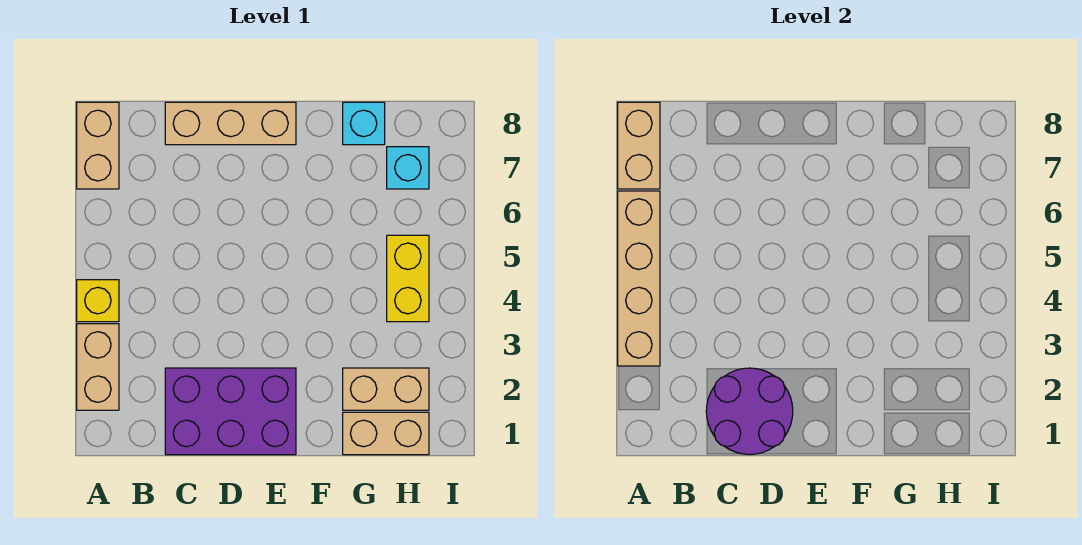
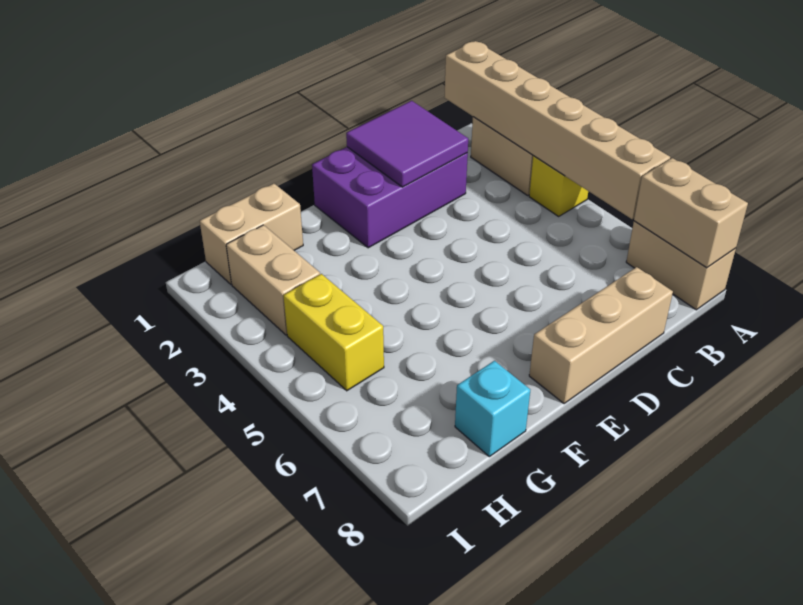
tan 1x4 brick [618,191,660,366] -> tan 1x6 brick [444,41,670,219]
purple 2x2 round brick [706,368,793,455] -> purple 2x2 tile [346,101,468,187]
tan 1x2 brick [343,368,429,410] -> tan 1x2 brick turned to [226,225,320,335]
cyan 1x1 brick [387,147,429,189] -> none

